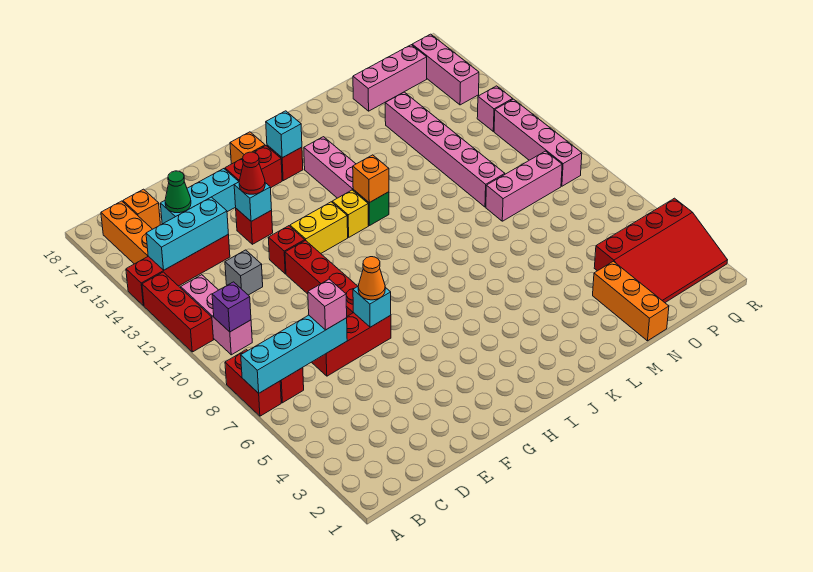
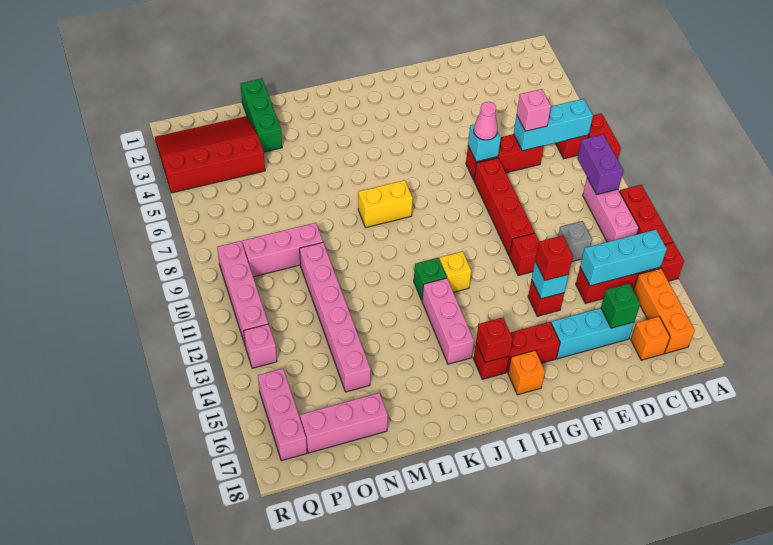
cyan 1x4 brick [241,315,347,393] -> cyan 1x3 brick [514,99,593,151]
purple 1x1 brick [212,282,251,332] -> purple 1x2 brick [577,134,623,195]
green 1x1 cone [165,171,191,213] -> green 1x1 brick [601,284,640,328]
orange 1x1 cone [358,257,385,300] -> pink 1x1 cone [474,102,498,140]
red 1x1 cone [239,152,265,194] -> red 1x1 brick [535,236,573,280]
yellow 1x2 brick [290,202,348,253] -> yellow 1x2 brick moved to [358,180,413,228]
cyan 1x1 brick [266,111,302,158] -> red 1x1 brick [476,317,513,363]
orange 1x1 brick [353,155,389,203] -> none
orange 1x3 brick [593,261,669,341] -> green 1x3 brick [240,79,282,152]

